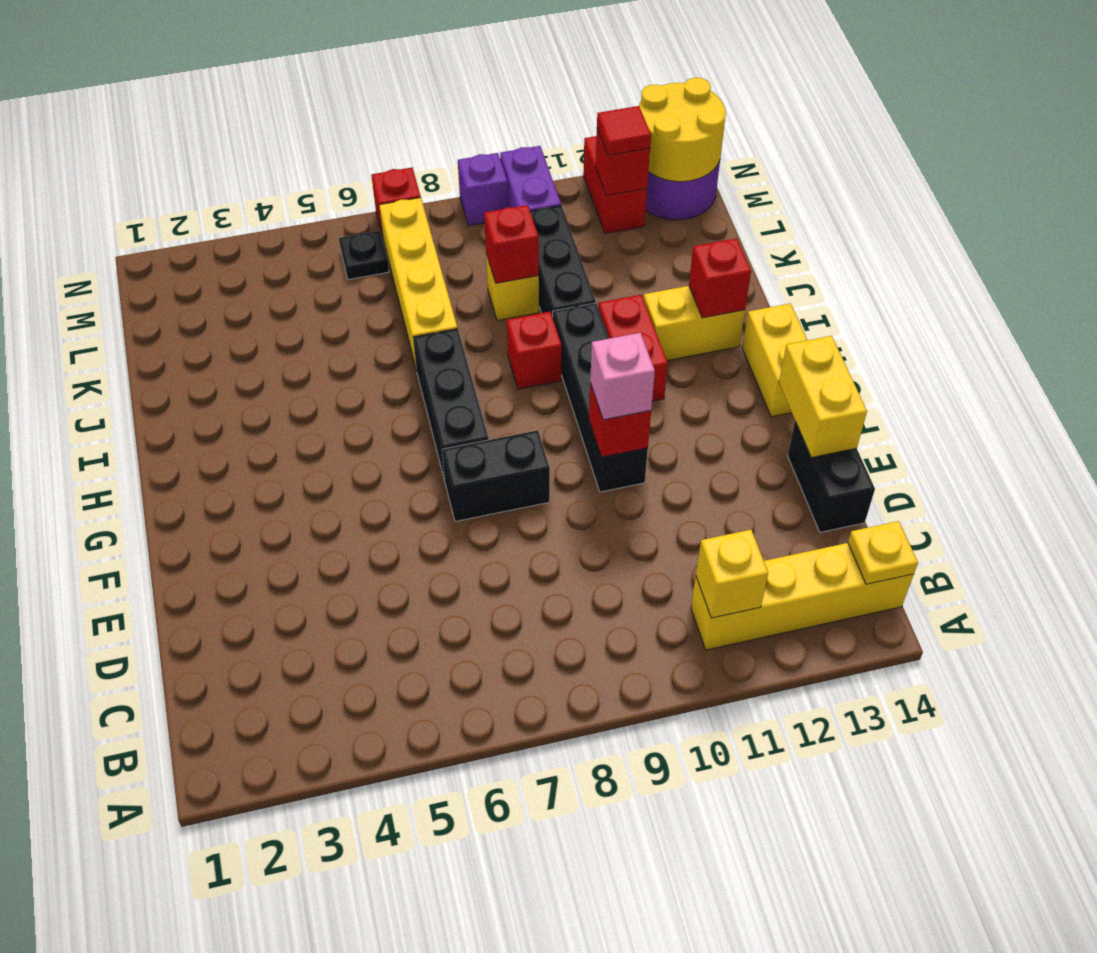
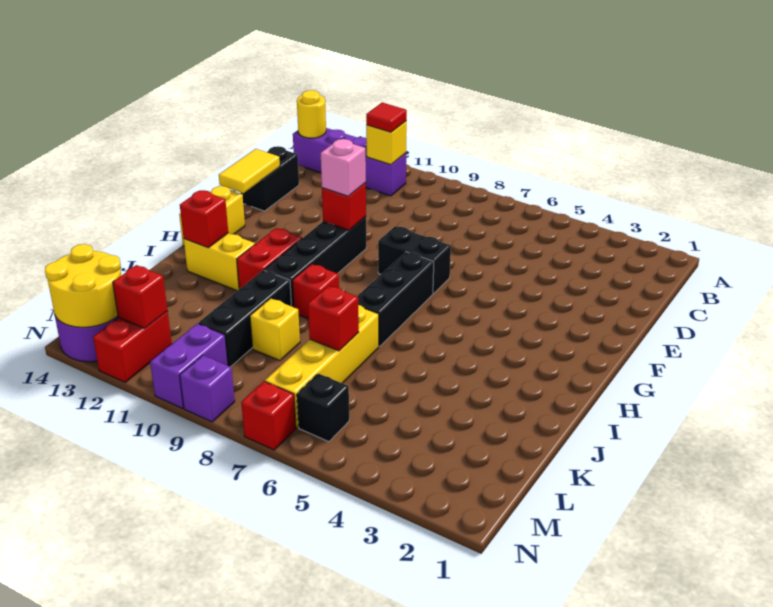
yellow 1x4 brick [691,543,914,650] -> purple 1x4 brick [293,128,406,196]
yellow 1x1 plate [848,521,918,584] -> yellow 1x1 round brick [297,90,326,138]
yellow 1x2 brick [779,336,867,457] -> yellow 1x2 tile [219,149,280,193]
red 1x1 brick [484,205,539,283] -> red 1x1 brick moved to [308,286,359,351]
black 1x1 plate [339,231,389,280] -> black 1x1 brick [297,374,349,442]
red 1x1 tile [597,106,651,155] -> red 1x1 tile moved to [366,103,407,132]

